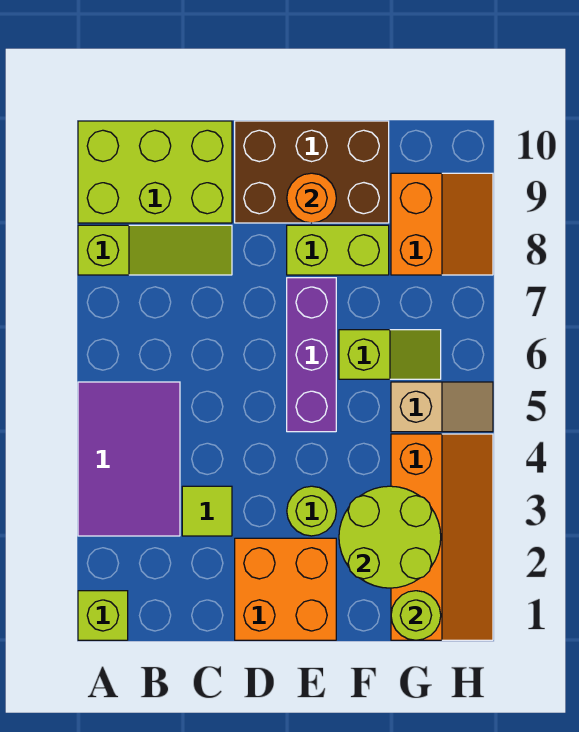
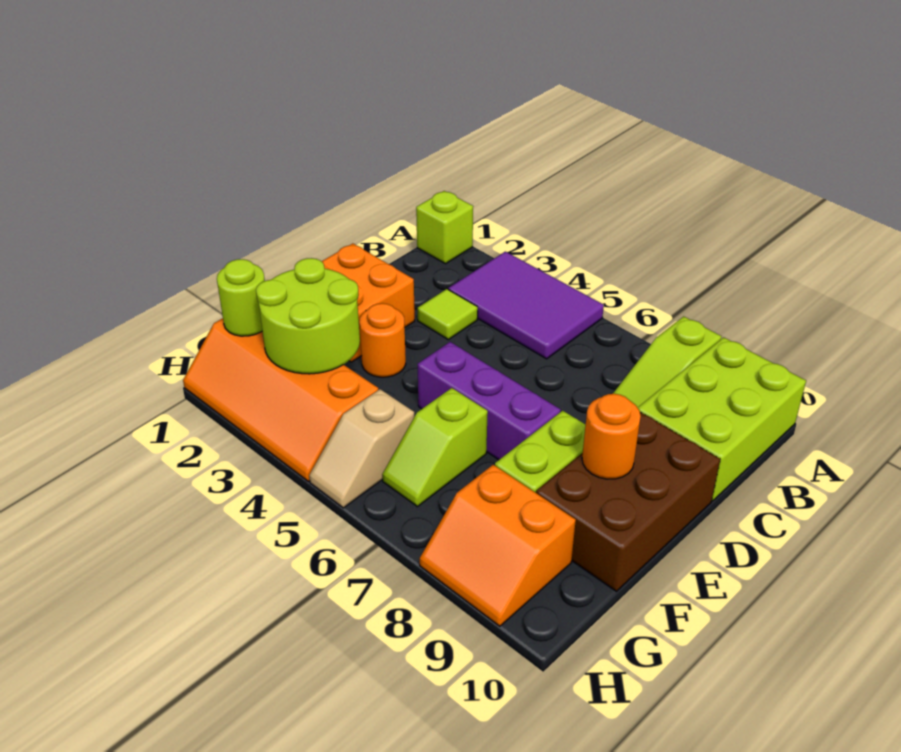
lime 1x1 round brick [287,486,336,536] -> orange 1x1 round brick [359,303,406,377]

